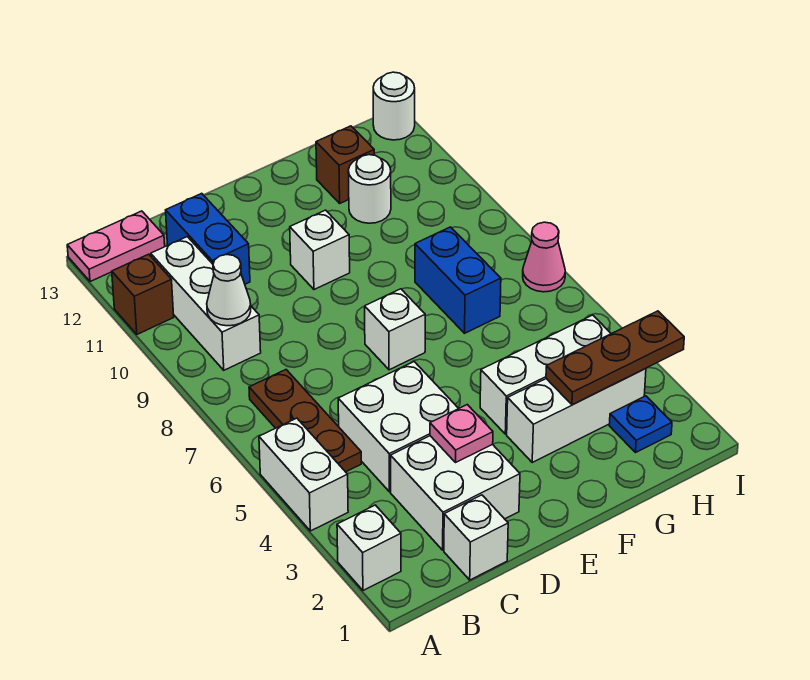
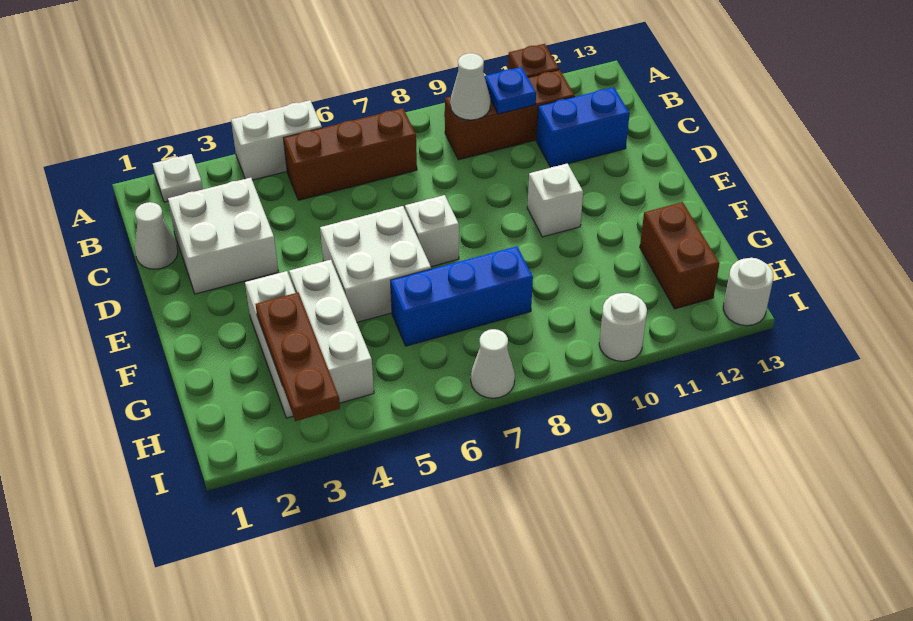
white 1x1 brick [337,505,401,591] -> white 1x1 plate [153,154,203,202]
pink 1x2 plate [67,211,165,282] -> none
brown 1x3 plate [249,370,361,472] -> brown 1x3 brick [284,108,417,200]
white 1x3 brick [151,237,261,370] -> brown 1x3 brick [445,70,575,160]
white 1x1 brick [444,495,508,580] -> white 1x1 cone [135,202,178,269]
white 2x2 brick [338,362,459,492] -> white 2x2 brick moved to [320,206,431,322]
pink 1x1 plate [430,405,493,463] -> none
blue 1x2 brick [415,227,501,333] -> blue 1x3 brick [391,246,533,346]
white 1x1 round brick [348,155,391,223] -> white 1x1 round brick moved to [599,293,647,361]
brown 1x1 brick [316,126,374,203] -> brown 1x2 brick [640,202,719,309]
blue 1x1 plate [609,396,672,452] -> blue 1x1 plate moved to [485,67,536,114]
pink 1x1 cone [523,222,565,292] -> white 1x1 cone [471,329,515,398]

